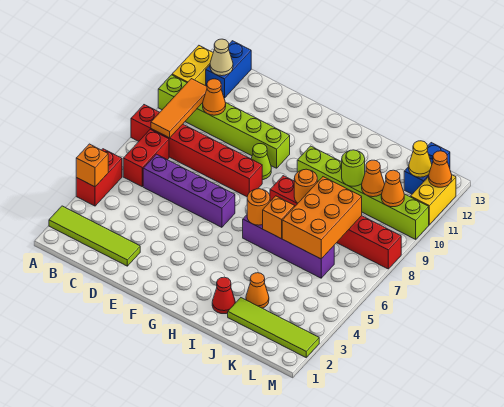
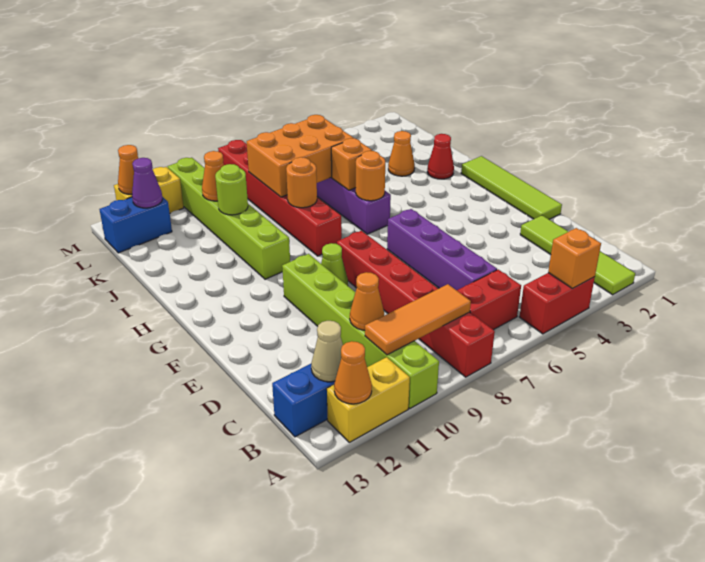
lime 1x4 tile [228,298,319,357] -> lime 1x4 tile moved to [461,156,562,220]
orange 1x1 cone [381,170,404,207] -> orange 1x1 cone moved to [334,341,372,404]
yellow 1x1 cone [409,141,432,177] -> purple 1x1 cone [132,158,162,208]

